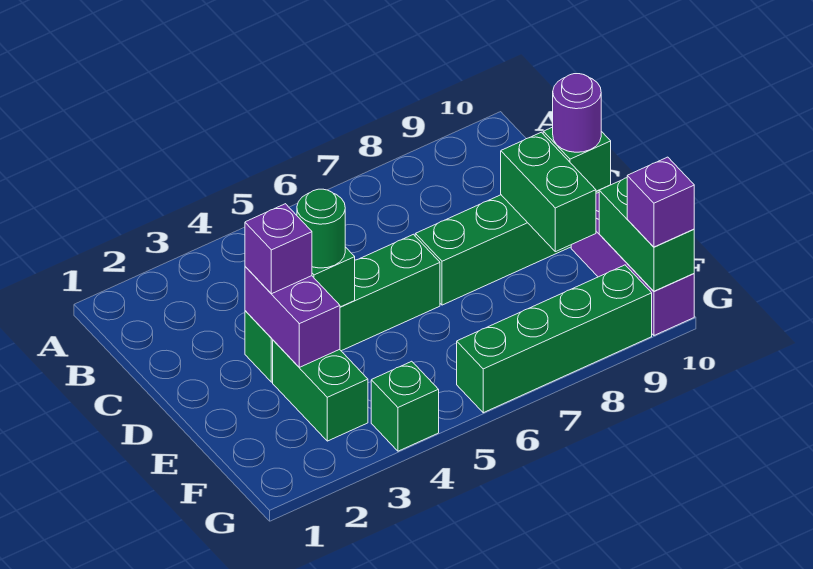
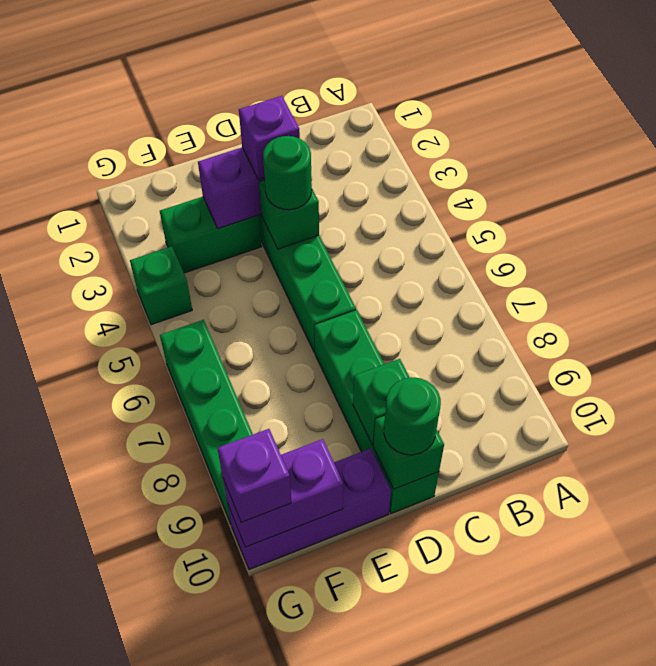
green 1x2 brick [501,132,596,252] -> green 1x1 brick [353,359,410,445]
purple 1x1 round brick [553,74,601,152] -> green 1x1 round brick [384,377,441,455]
green 1x2 brick [599,178,694,291] -> purple 1x2 brick [223,439,343,547]

